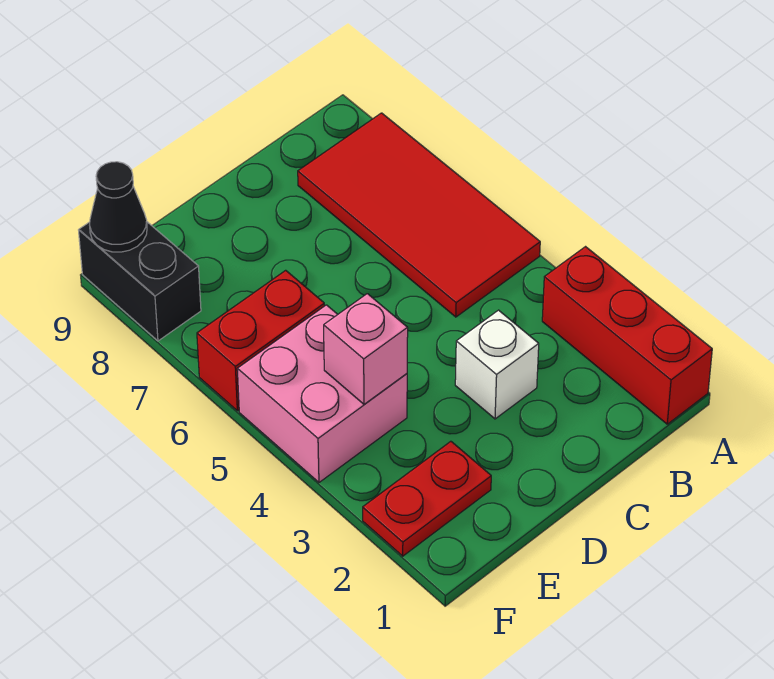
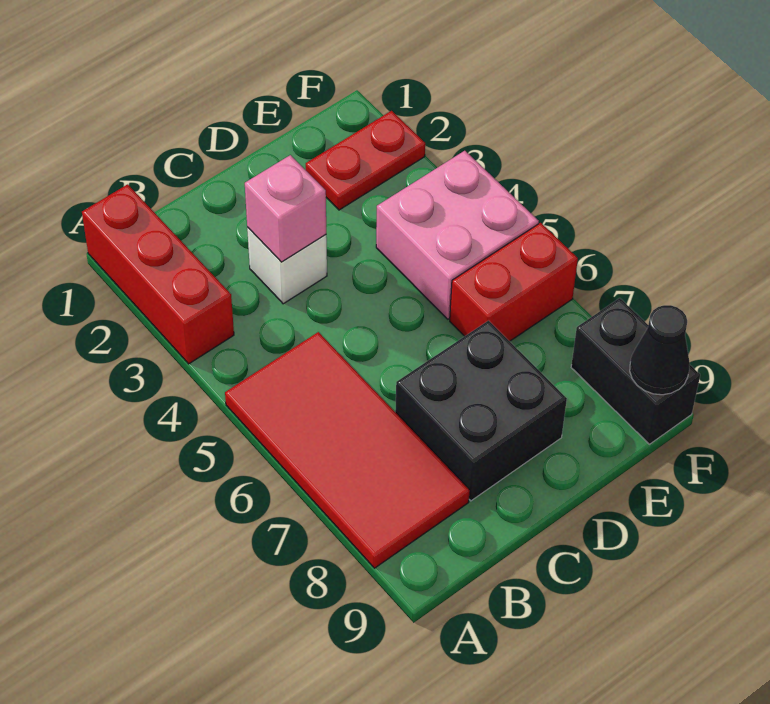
none -> black 2x2 brick [395,320,567,501]
pink 1x1 brick [324,294,408,404] -> pink 1x1 brick moved to [245,155,326,262]

